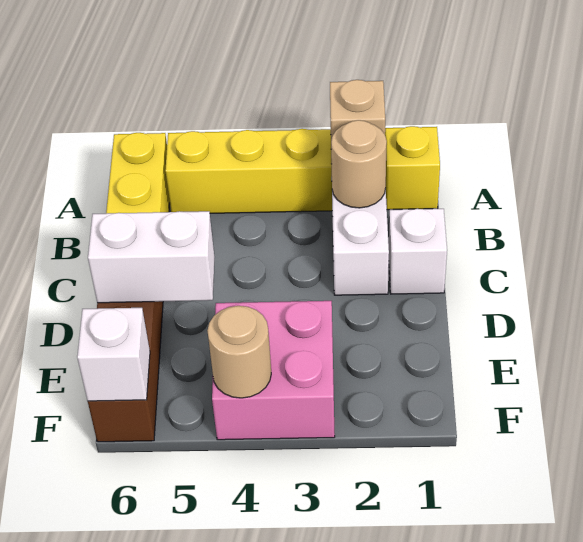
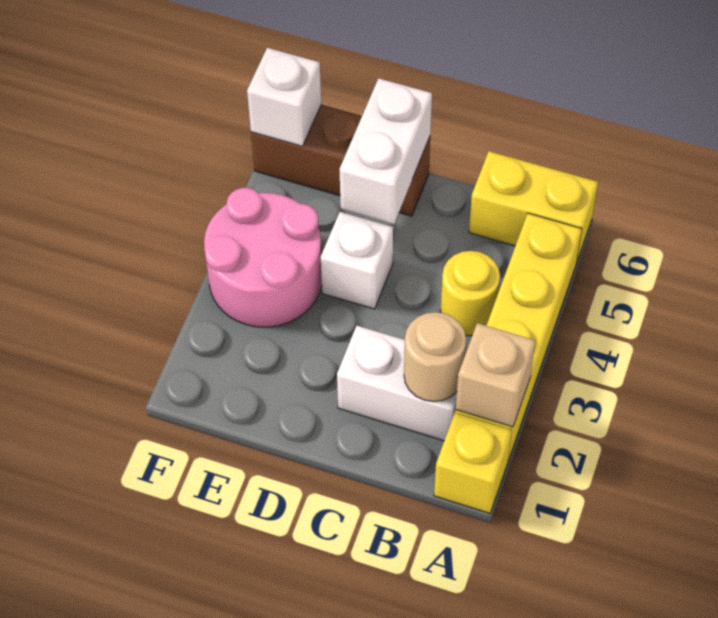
none -> yellow 1x1 round brick [440,251,500,336]
white 1x1 brick [389,209,447,294] -> white 1x1 brick moved to [321,212,393,309]
pink 2x2 brick [212,301,335,440] -> pink 2x2 round brick [204,188,322,327]
tan 1x1 round brick [207,306,271,398] -> none

